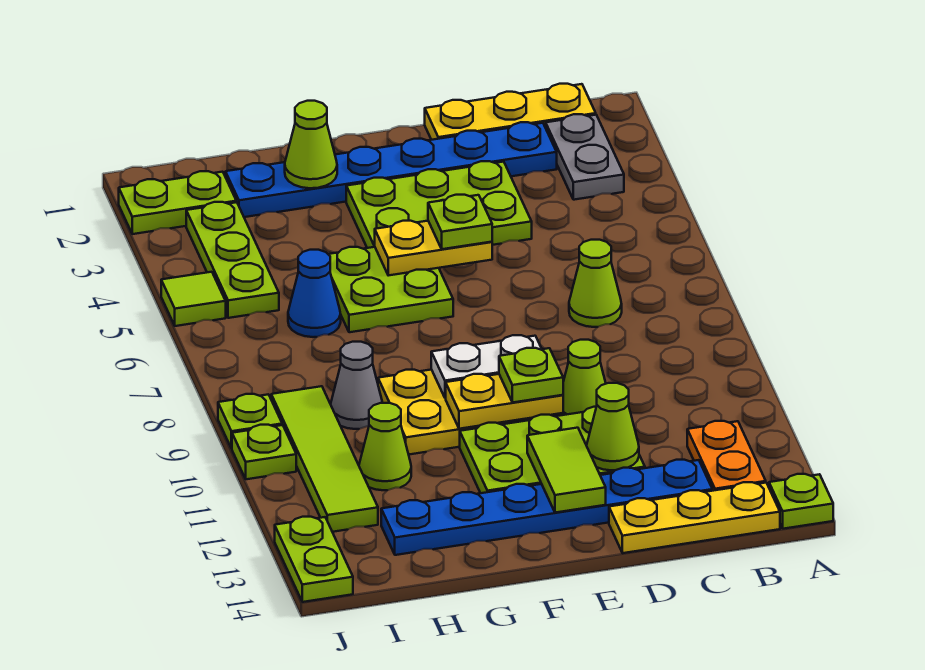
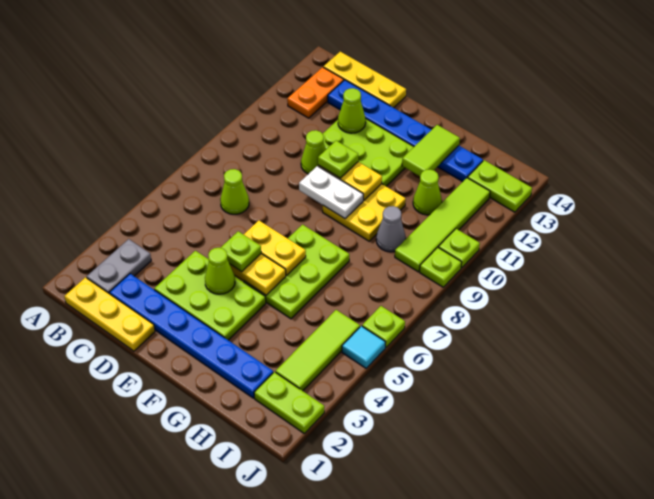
lime 1x1 plate [769,474,833,529] -> lime 1x1 plate moved to [362,306,405,347]
none -> yellow 1x2 plate [243,221,306,275]
lime 1x2 tile [527,428,606,513] -> lime 1x2 tile moved to [402,125,460,176]
lime 2x2 plate [328,247,453,332] -> lime 2x3 plate [244,225,349,319]
lime 1x1 cone [285,101,337,188] -> lime 1x1 cone moved to [205,248,235,294]
blue 1x1 cone [288,250,341,337] -> none
lime 1x3 plate [186,202,279,318] -> lime 1x3 tile [275,310,360,391]
lime 1x1 tile [161,272,226,326] -> cyan 1x1 tile [342,326,385,368]
lime 1x2 plate [275,517,353,602] -> lime 1x2 plate turned to [468,160,532,212]

